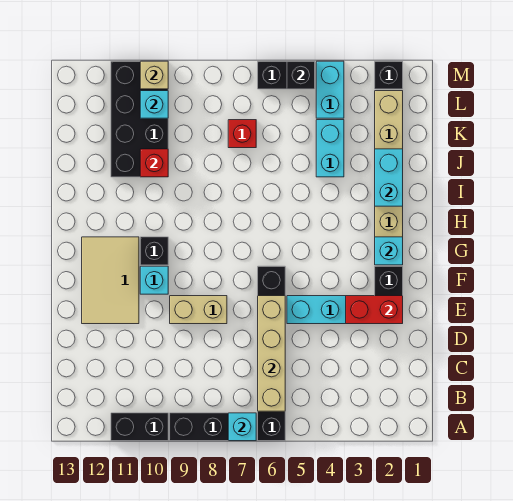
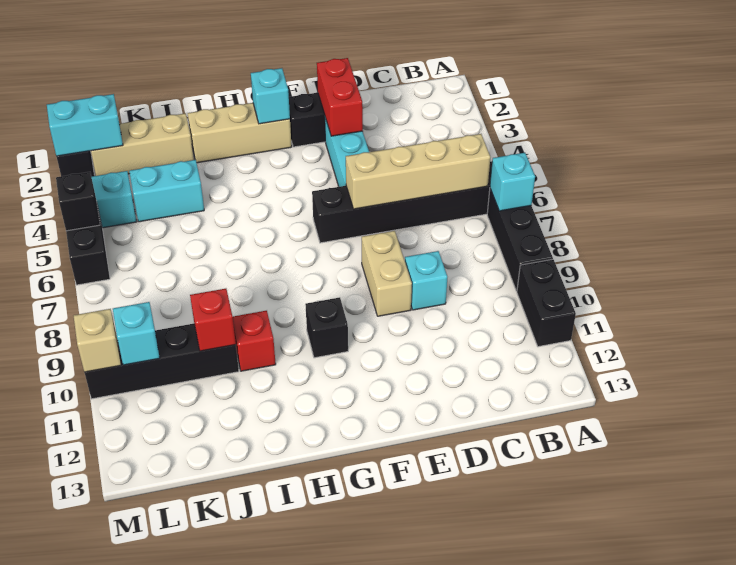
tan 2x3 tile [82,237,139,324] -> none
cyan 1x1 brick [140,266,168,294] -> cyan 1x1 brick moved to [405,251,447,310]
cyan 1x2 brick [375,149,403,206] -> cyan 1x2 brick moved to [47,94,123,156]
black 2x4 brick [111,61,168,177] -> black 1x4 brick [85,324,239,399]
red 1x1 brick [228,120,256,148] -> red 1x1 brick moved to [233,311,276,371]

